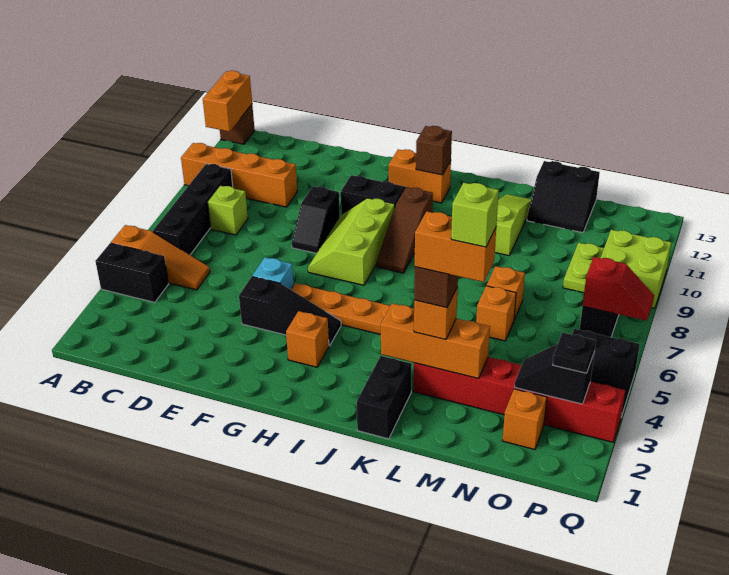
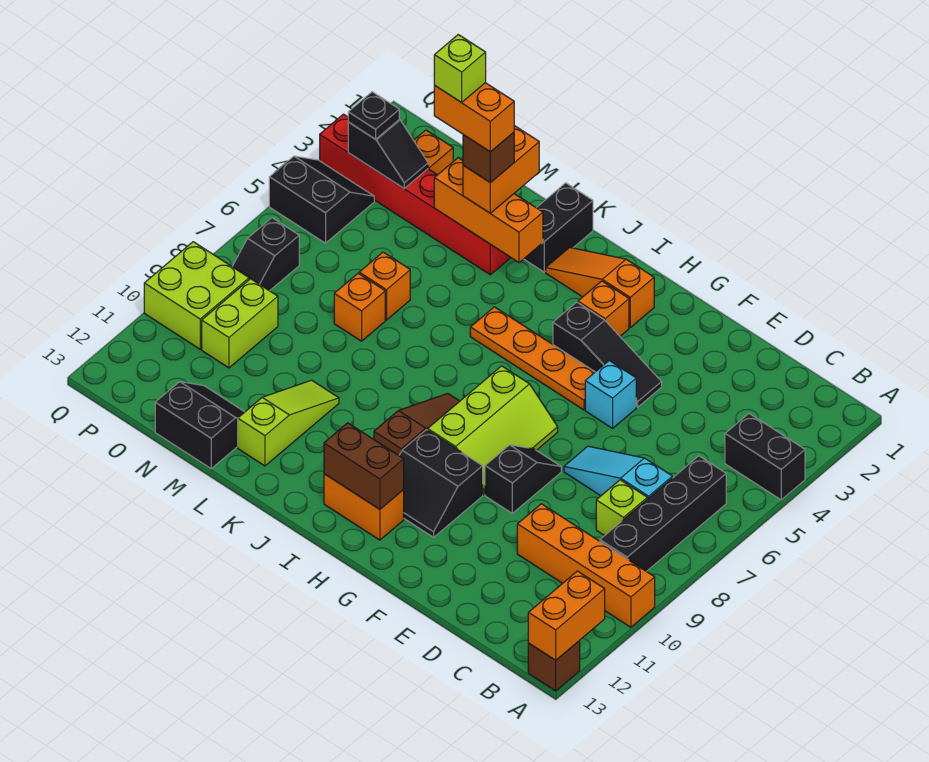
orange 1x3 slope [111,225,210,290] -> orange 1x3 slope moved to [546,247,654,327]
none -> cyan 1x3 slope [564,446,672,499]
black 1x3 slope [239,277,341,346] -> black 1x3 slope turned to [553,302,662,407]
brown 1x1 brick [416,126,452,175] -> brown 1x2 brick [324,423,404,509]
orange 1x1 brick [414,287,458,340] -> orange 1x2 brick [463,126,539,213]
lime 1x3 slope [495,194,531,256] -> lime 1x3 slope turned to [238,380,339,466]
lime 1x2 plate [563,243,604,293] -> lime 1x2 brick [202,279,278,368]
red 1x2 slope [583,257,654,321] -> none

